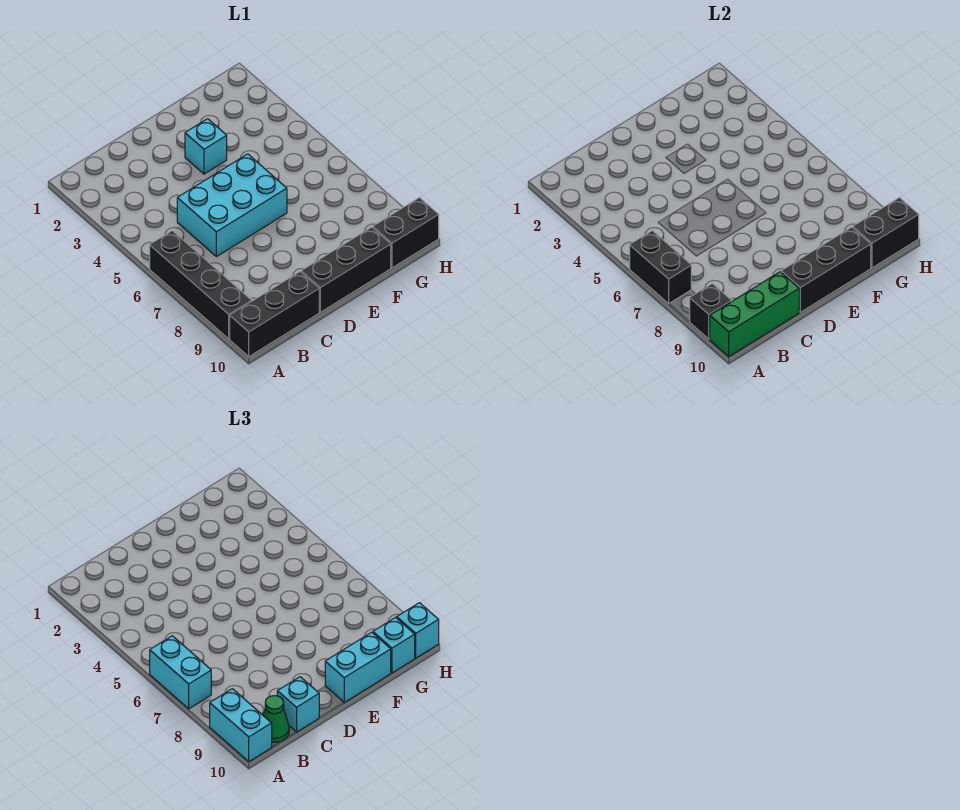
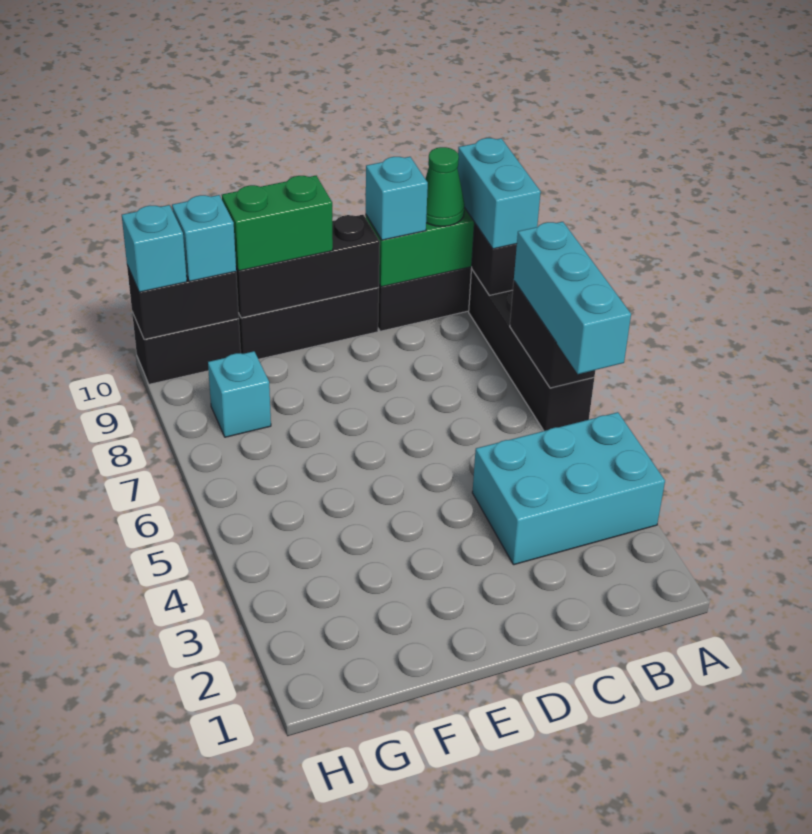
cyan 1x2 brick [150,636,211,709] -> cyan 1x3 brick [514,222,631,374]
cyan 2x3 brick [177,154,287,257] -> cyan 2x3 brick moved to [472,412,665,565]
cyan 1x1 brick [185,119,227,174] -> cyan 1x1 brick moved to [208,351,271,437]
cyan 1x2 brick [325,632,391,702] -> green 1x2 brick [222,176,333,271]

